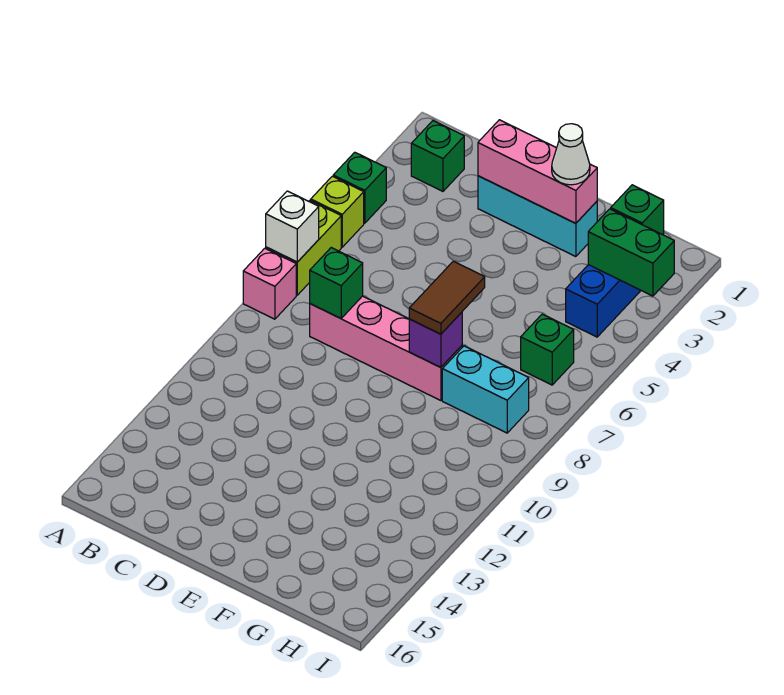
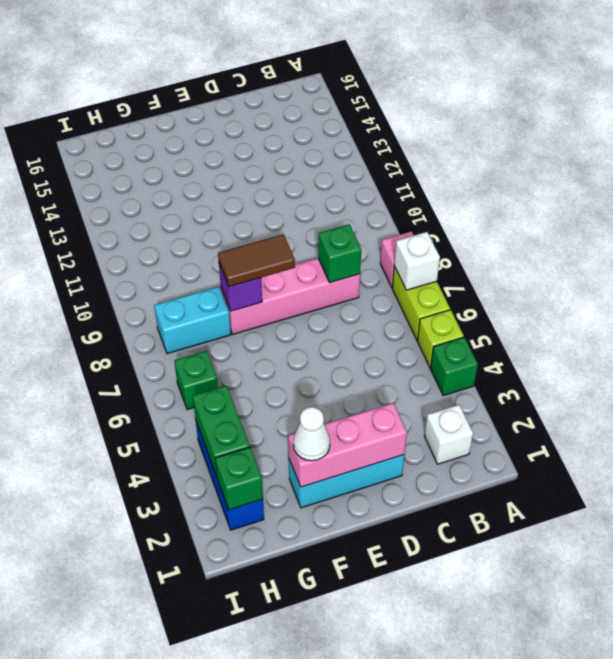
green 1x1 brick [411,121,464,191] -> white 1x1 brick [425,405,473,464]
brown 1x2 tile [409,261,485,334] -> brown 1x2 tile turned to [218,234,295,287]
green 1x2 brick [588,209,674,296] -> green 1x2 brick turned to [193,385,250,477]

